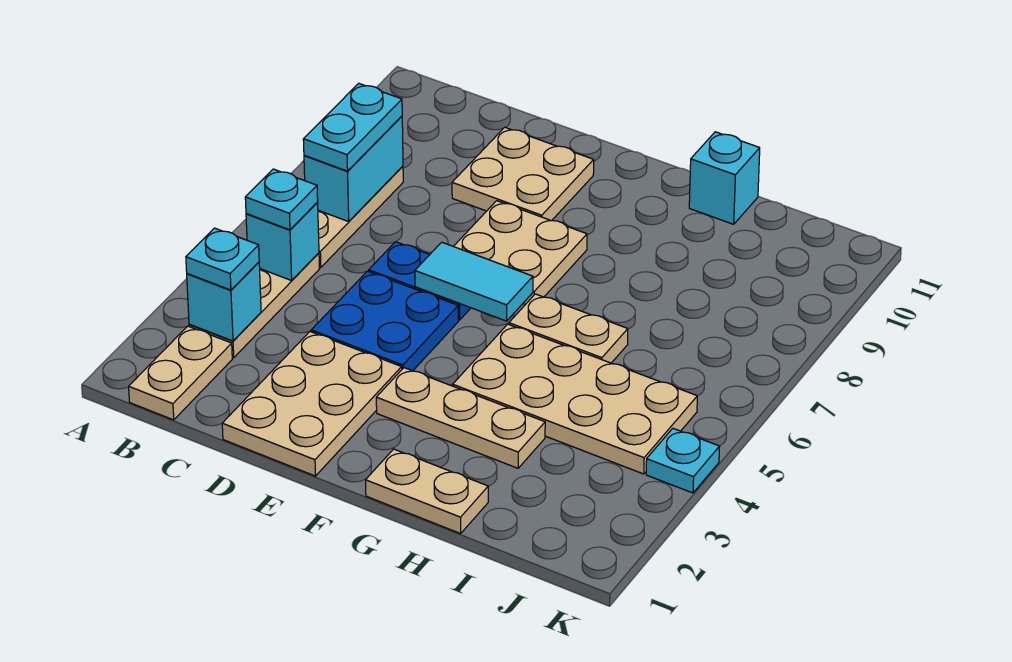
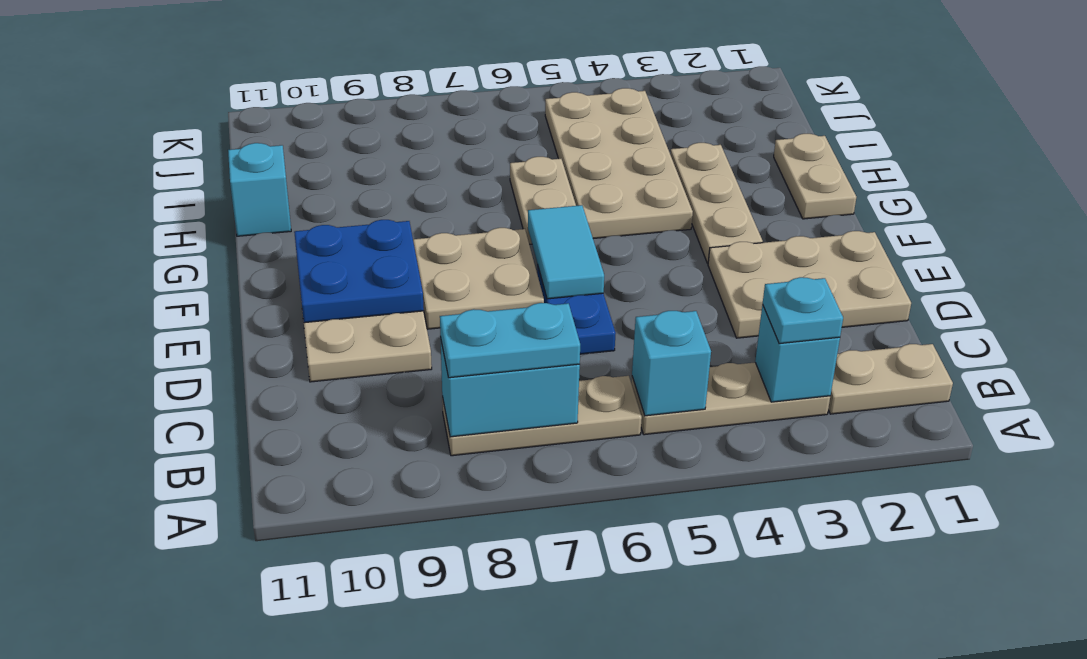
cyan 1x1 plate [245,169,318,230] -> none
blue 2x2 plate [311,271,458,371] -> blue 2x2 plate moved to [294,220,424,323]
cyan 1x1 plate [646,429,720,493] -> none

